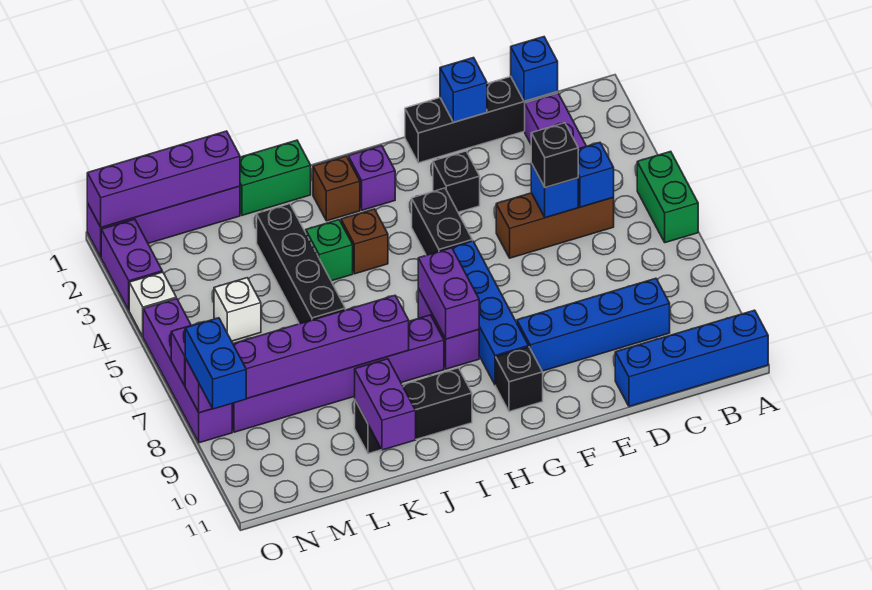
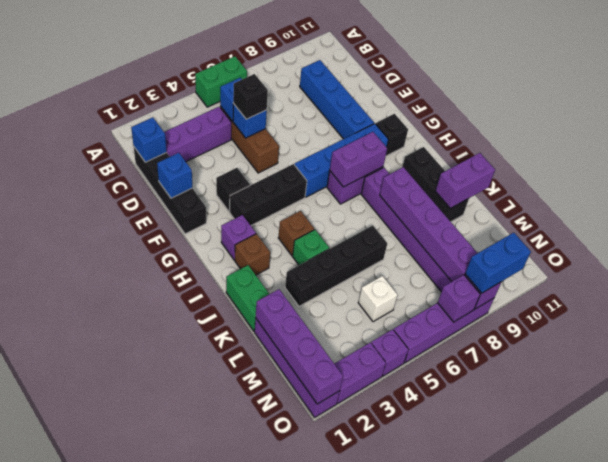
blue 1x4 brick [615,310,768,407] -> none
black 1x2 brick [412,188,473,255] -> black 1x3 brick [230,164,307,225]
white 1x1 brick [129,272,176,336] -> purple 1x1 brick [371,329,408,376]

